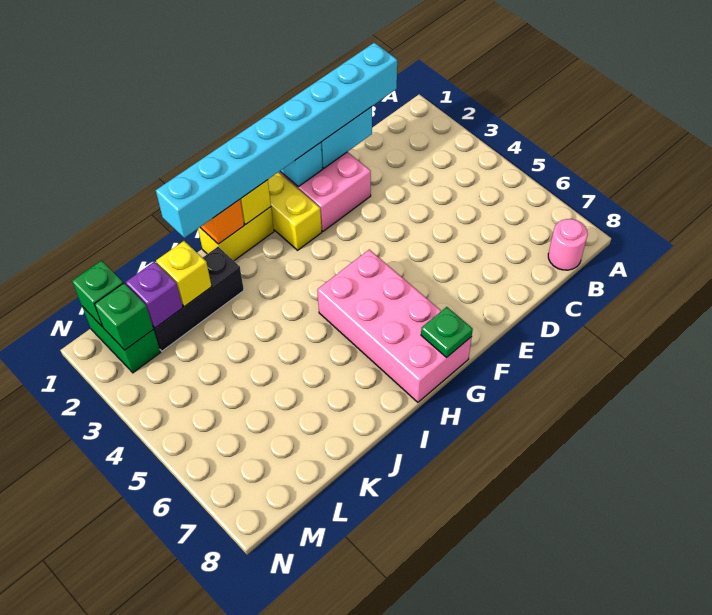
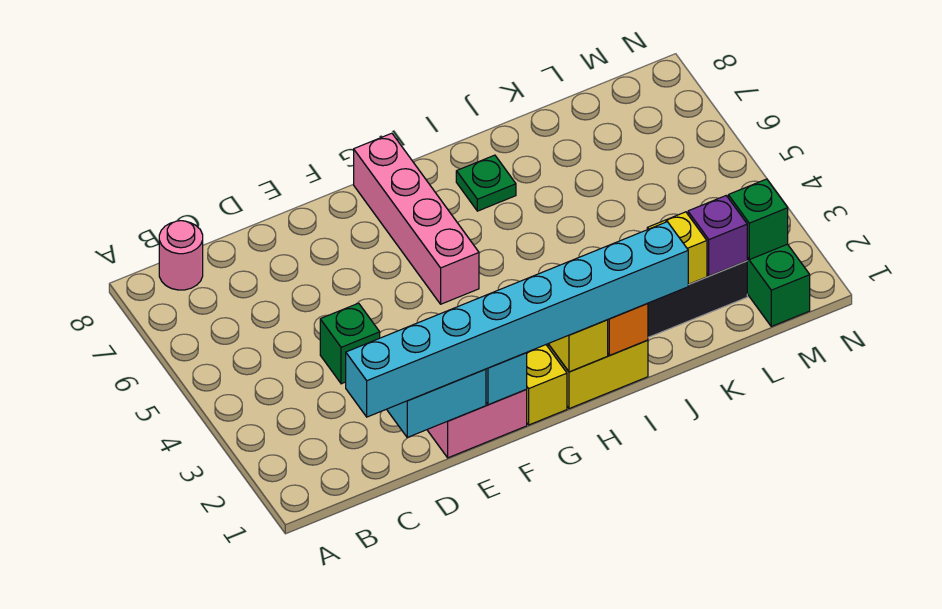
pink 2x4 brick [317,250,472,402] -> pink 1x4 brick [354,133,479,304]
green 1x1 plate [421,307,473,357] -> green 1x1 plate moved to [456,155,516,211]
green 1x1 brick [72,261,123,327] -> green 1x1 brick moved to [320,303,380,384]

